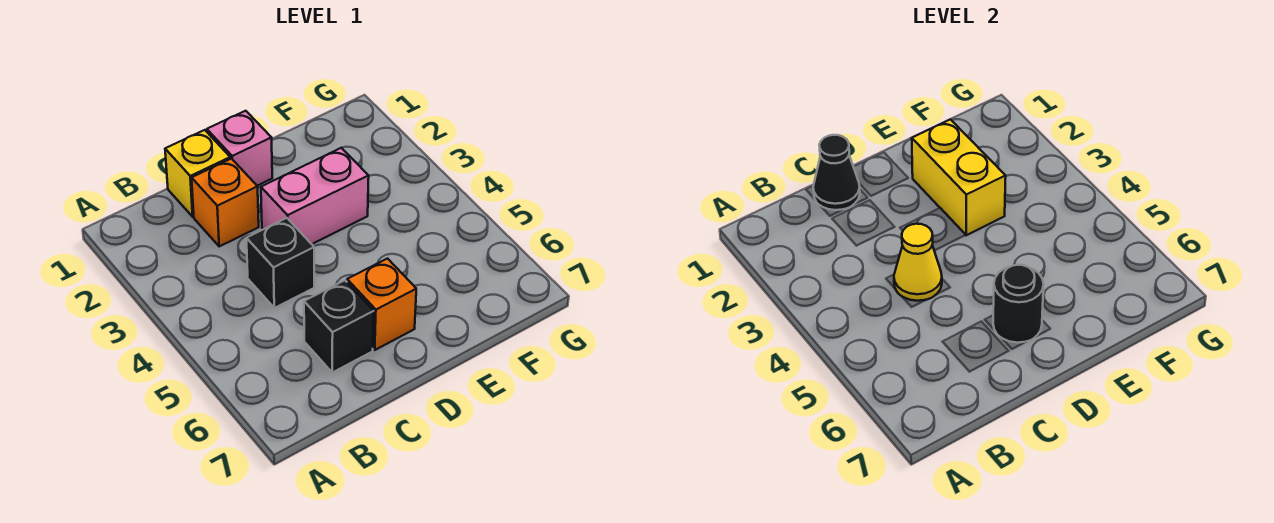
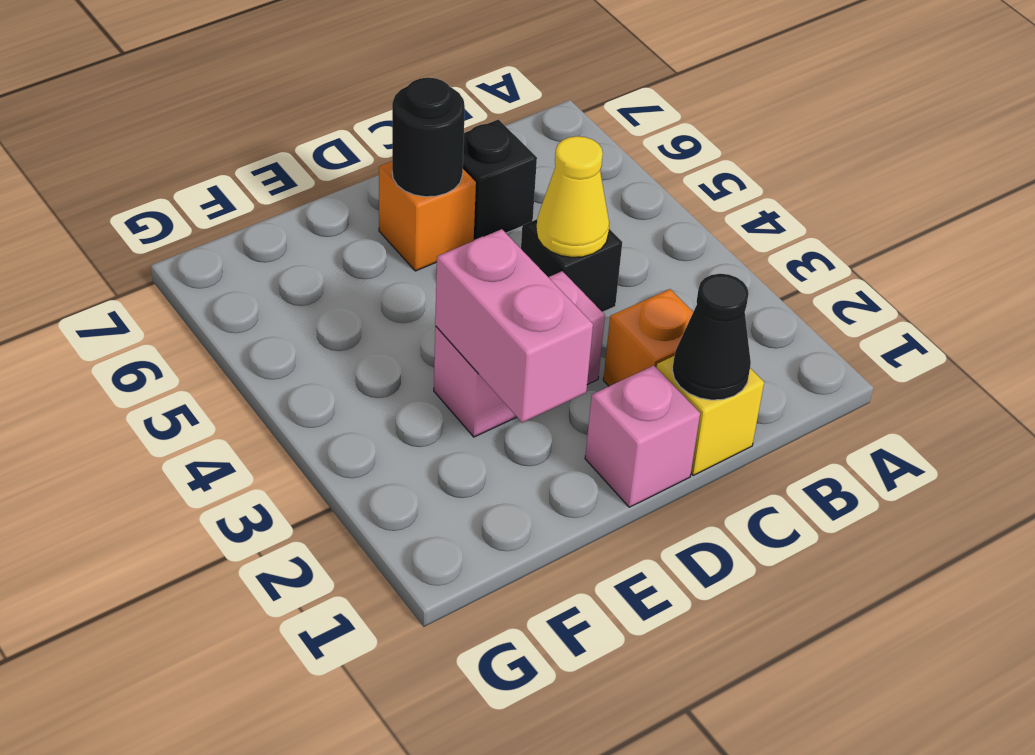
yellow 1x2 brick [912,119,1006,235] -> pink 1x2 brick [435,229,593,423]

